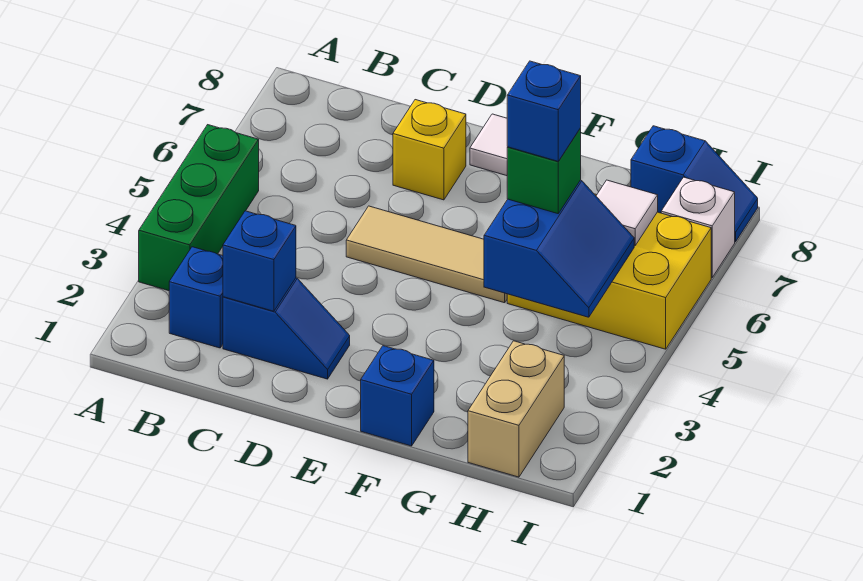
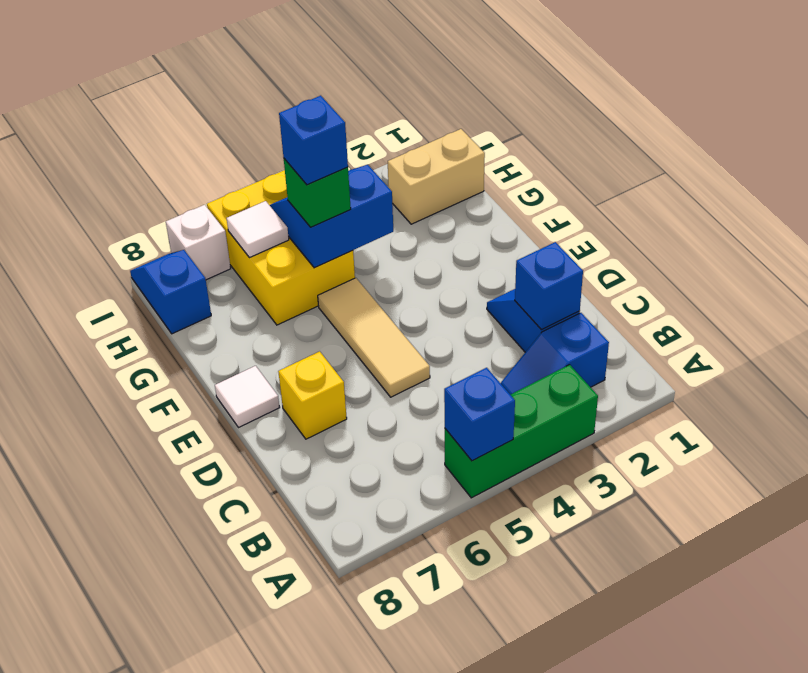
blue 1x1 brick [361,346,434,446] -> blue 1x1 brick moved to [444,368,515,461]

